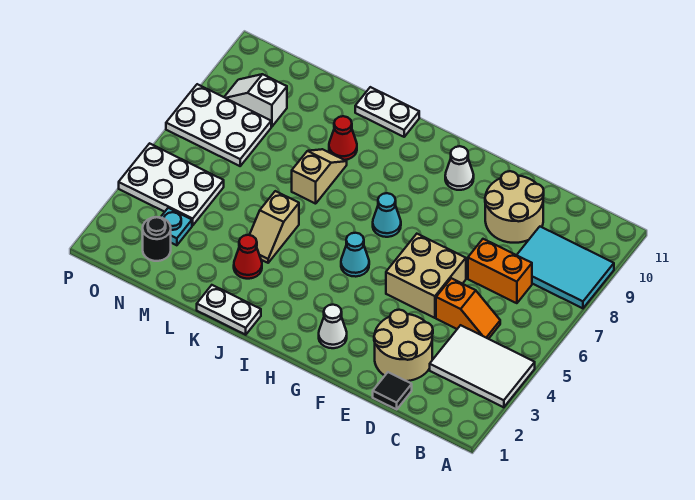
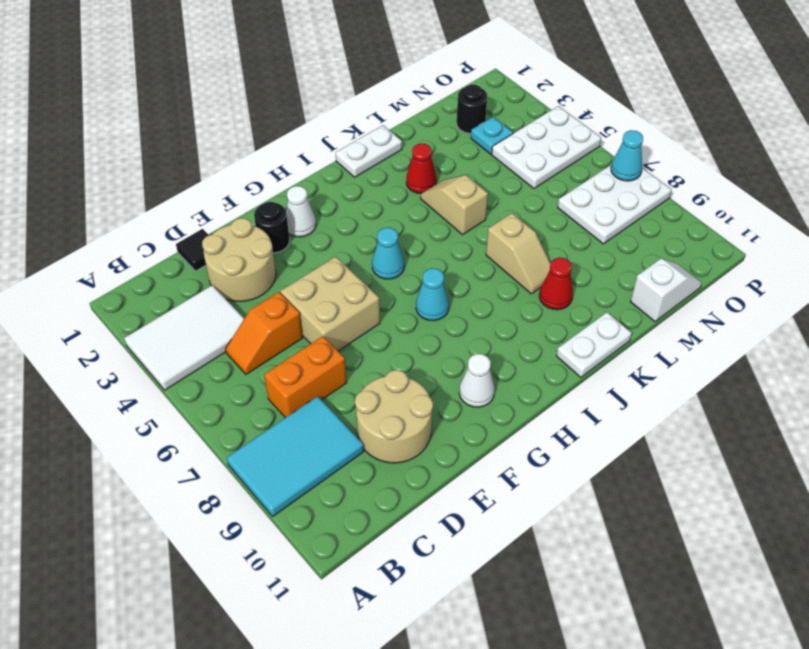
none -> black 1x1 round brick [254,202,290,253]
white 1x2 slope [224,74,287,127] -> white 1x2 slope moved to [630,259,702,322]
none -> cyan 1x1 cone [611,130,643,181]

